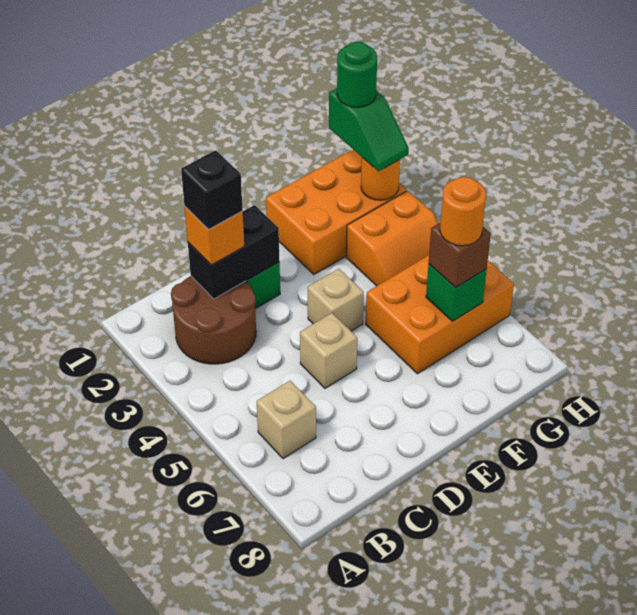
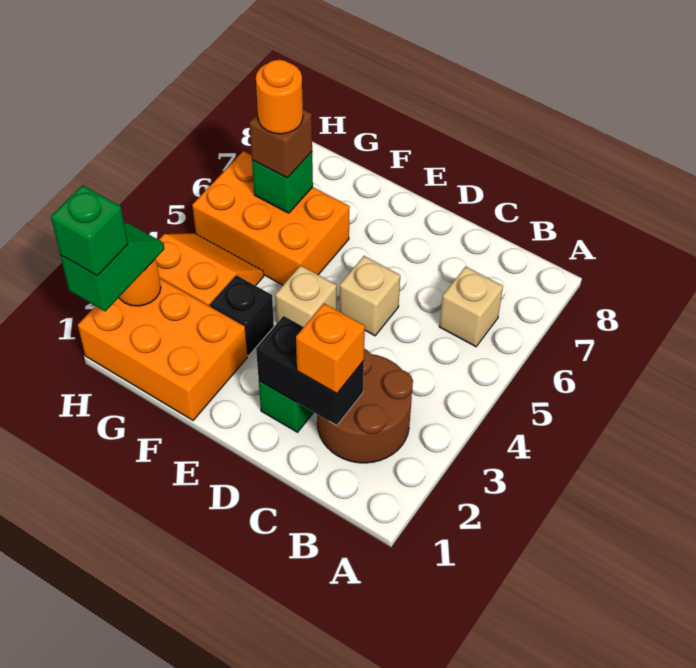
black 1x1 brick [181,150,243,229] -> black 1x1 brick moved to [210,275,274,356]
green 1x1 round brick [337,42,377,107] -> green 1x1 brick [51,185,128,276]

